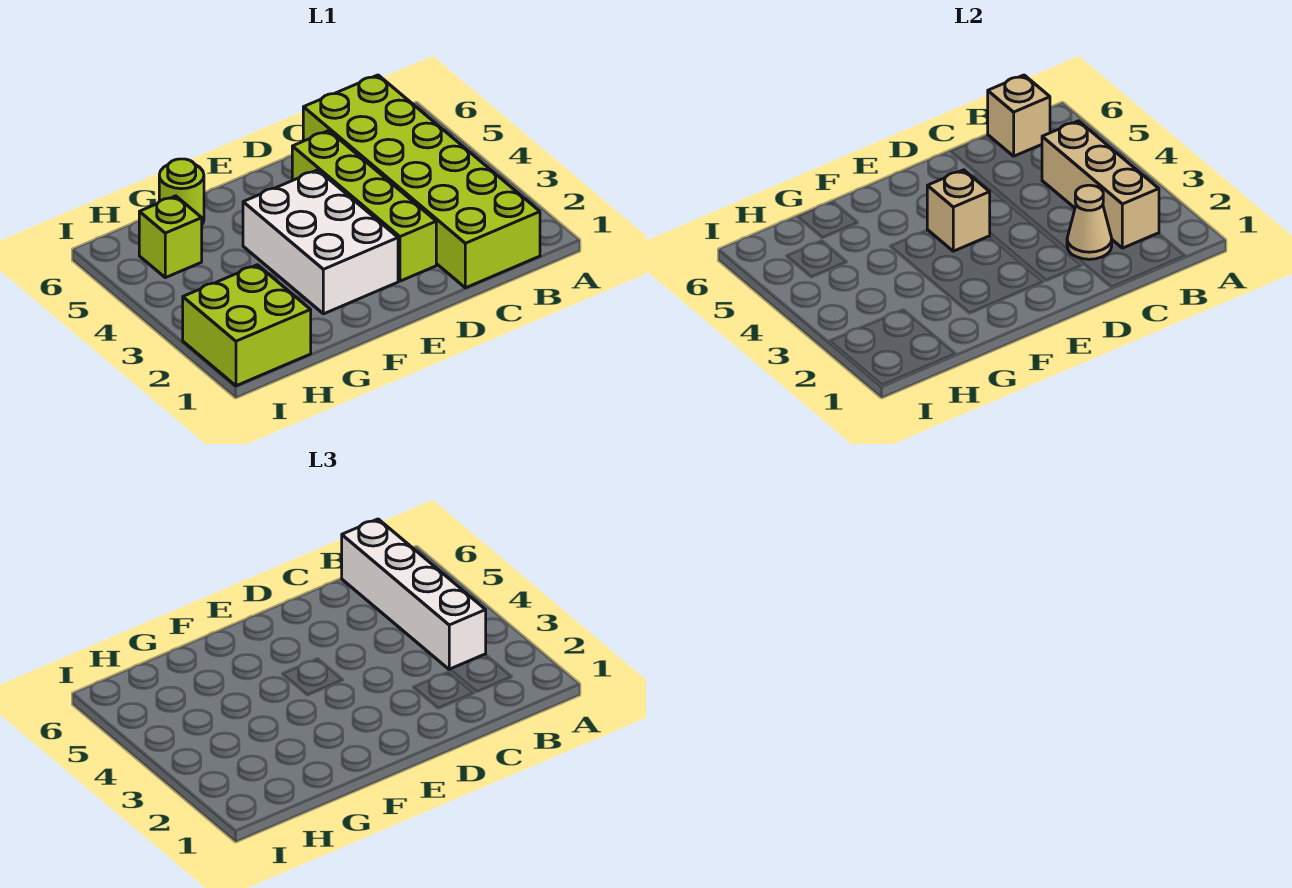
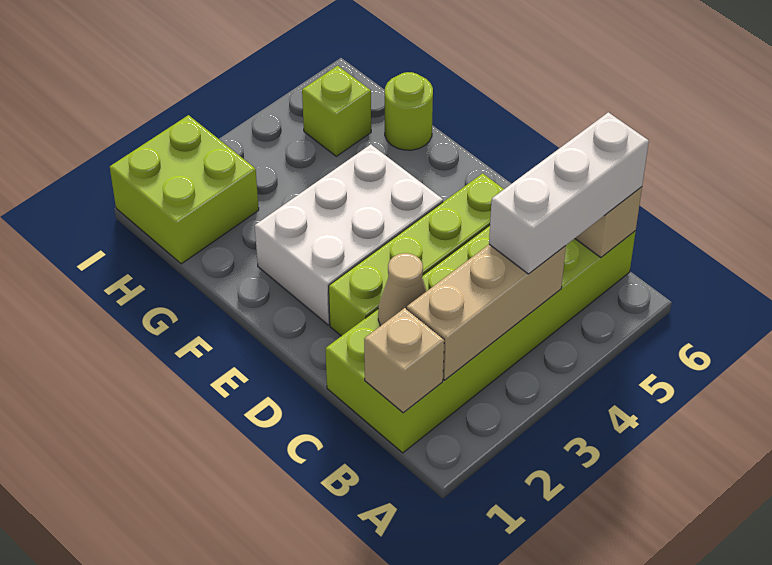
white 1x4 brick [342,519,486,669] -> white 1x3 brick [489,112,649,274]
tan 1x1 brick [927,170,990,251] -> tan 1x1 brick moved to [364,308,444,413]

